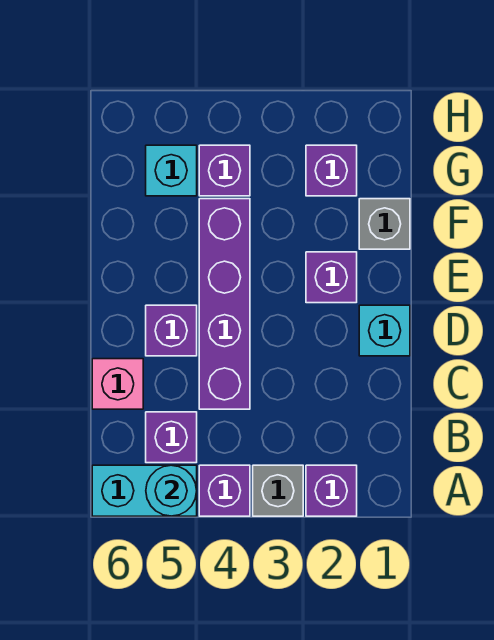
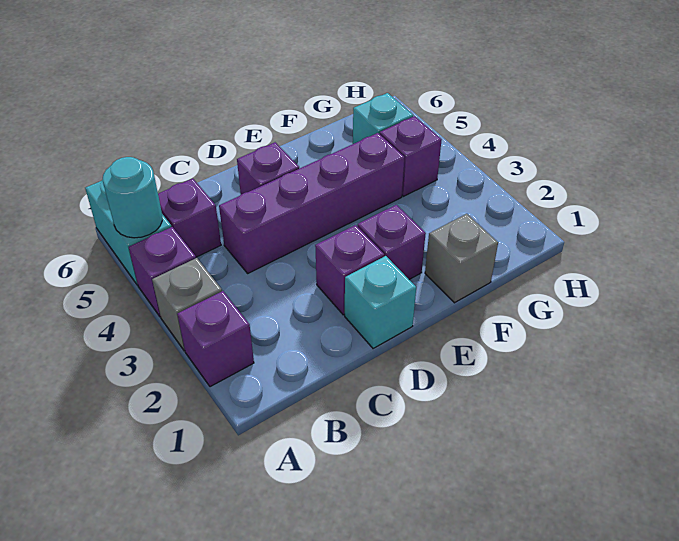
pink 1x1 brick [92,359,143,409] -> none
purple 1x1 brick [306,145,357,196] -> purple 1x1 brick moved to [315,225,384,315]

